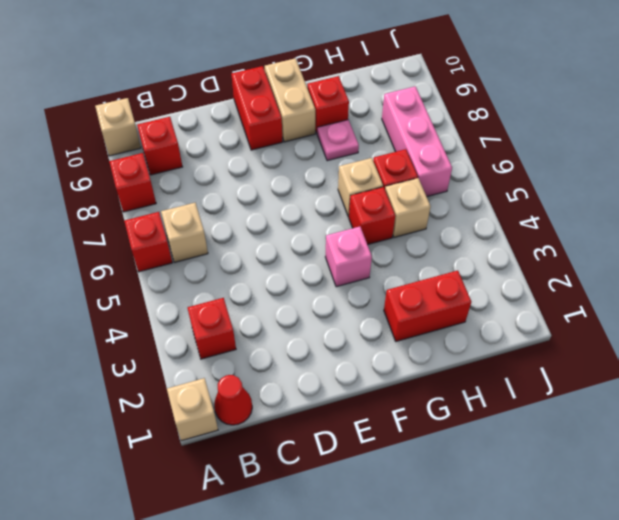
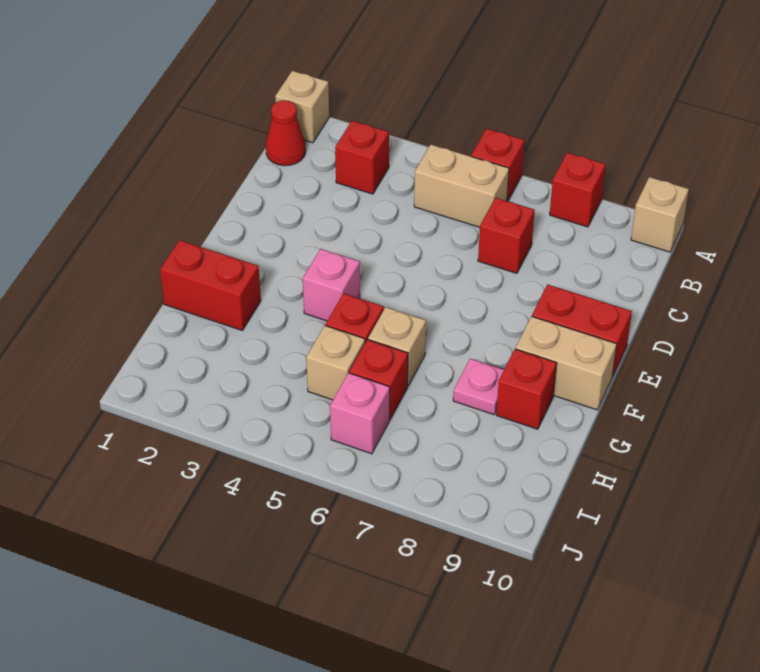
tan 1x1 brick [161,203,208,262] -> tan 1x2 brick [414,145,509,227]
red 1x1 brick [137,117,182,175] -> red 1x1 brick moved to [478,198,535,273]
red 1x2 brick [384,271,471,341] -> red 1x2 brick turned to [160,240,261,330]
pink 1x3 brick [382,86,452,197] -> pink 1x1 brick [330,373,390,454]

